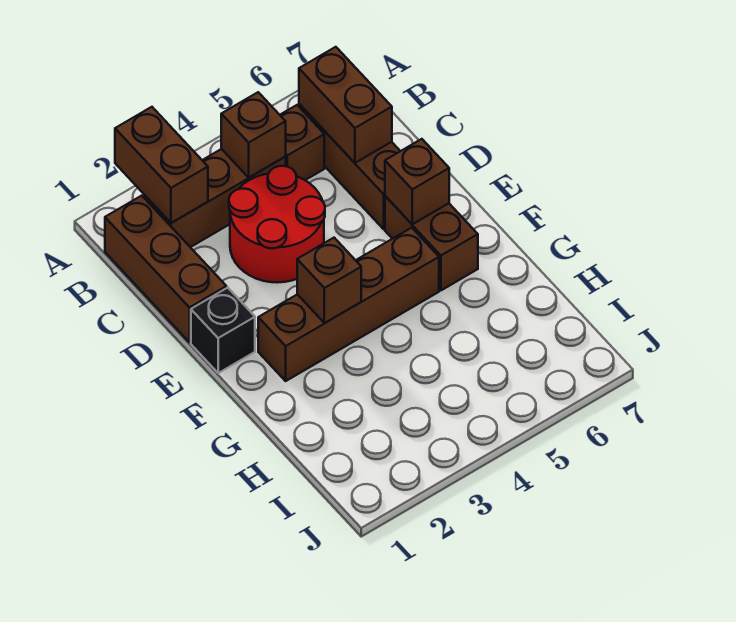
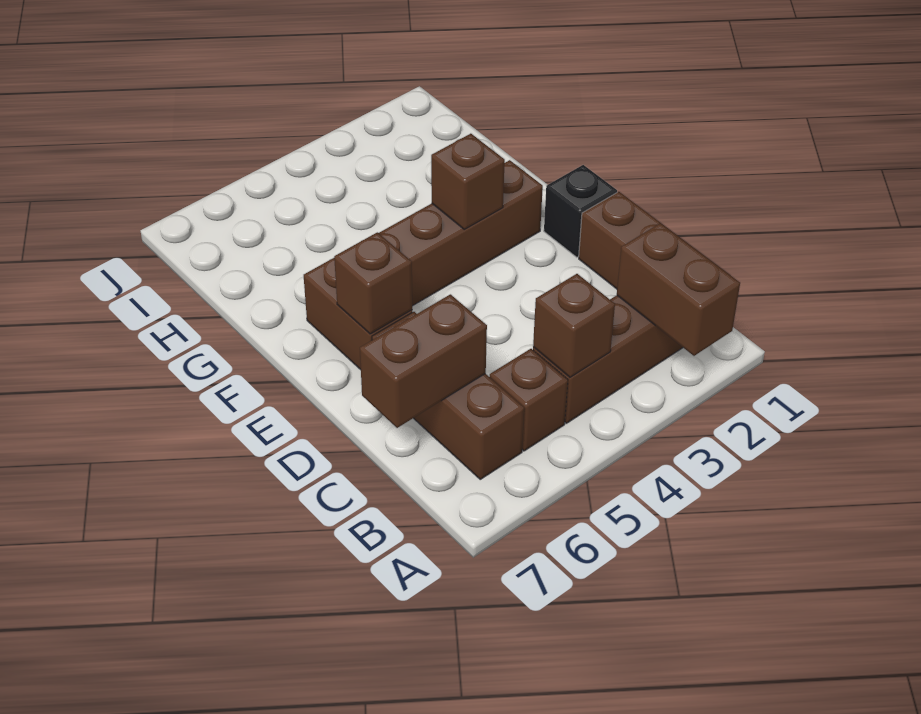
brown 1x2 brick [299,47,392,163] -> brown 1x2 brick turned to [360,294,487,428]
red 2x2 round brick [229,166,325,283] -> none

